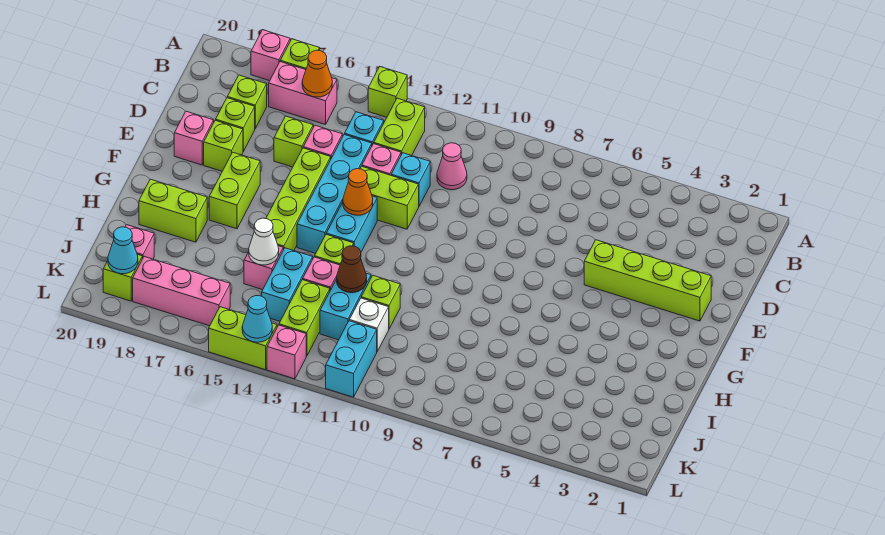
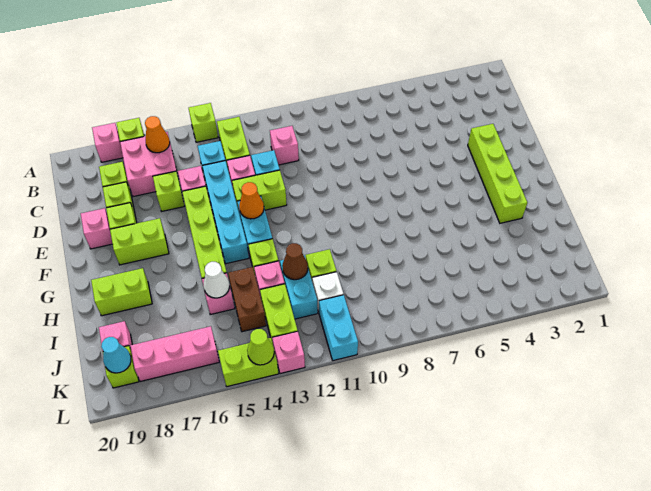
pink 1x2 brick [269,62,337,125] -> pink 2x2 brick [120,132,177,197]
pink 1x1 cone [437,143,467,190] -> pink 1x1 brick [270,126,299,165]
lime 1x4 brick [584,240,711,321] -> lime 1x4 brick turned to [468,124,527,223]
lime 1x2 brick [209,152,260,229] -> lime 1x2 brick turned to [110,218,169,265]
cyan 1x2 brick [262,248,313,321] -> brown 1x2 brick [228,267,266,332]
cyan 1x1 cone [242,296,272,342] -> lime 1x1 cone [247,329,274,365]

